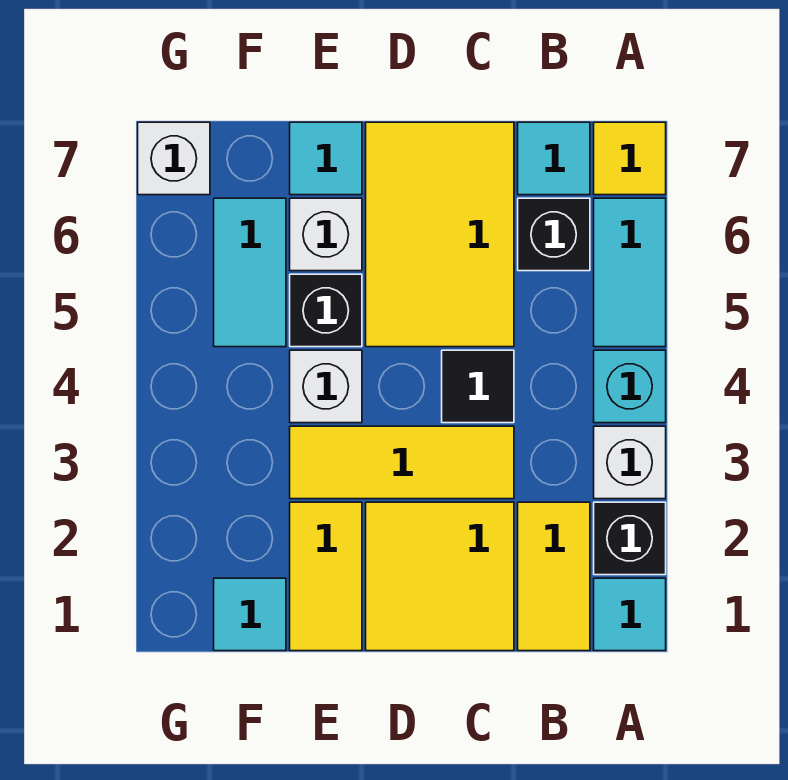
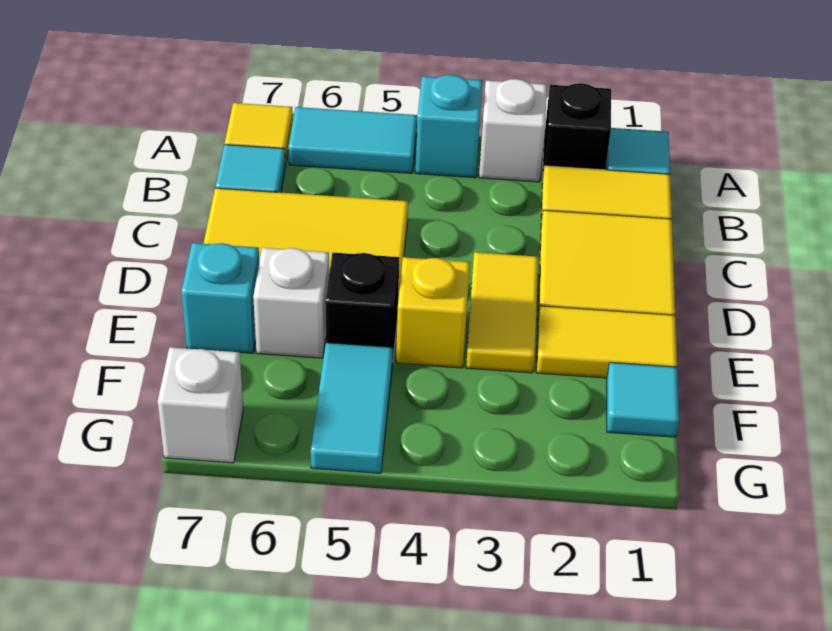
black 1x1 brick [518,198,590,271] -> none
yellow 1x3 tile [290,426,514,499] -> yellow 1x2 tile [466,252,538,373]
black 1x1 tile [442,350,514,423] -> none
white 1x1 brick [290,350,362,423] -> yellow 1x1 brick [396,257,470,368]
cyan 1x1 tile [290,122,362,195] -> cyan 1x1 brick [181,243,259,353]
cyan 1x2 tile [214,198,286,347] -> cyan 1x2 tile turned to [311,343,393,473]

